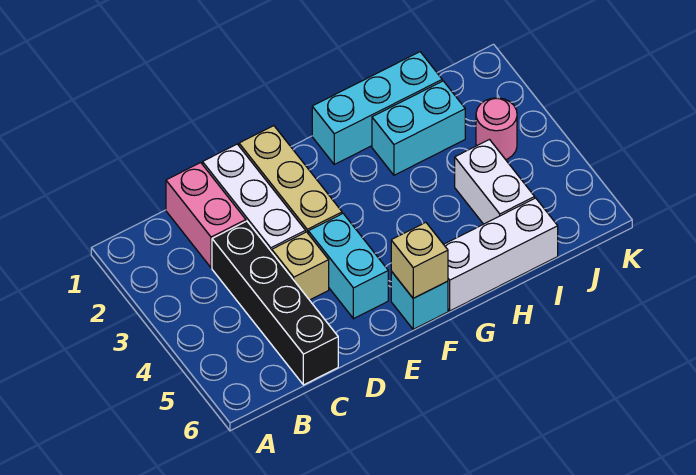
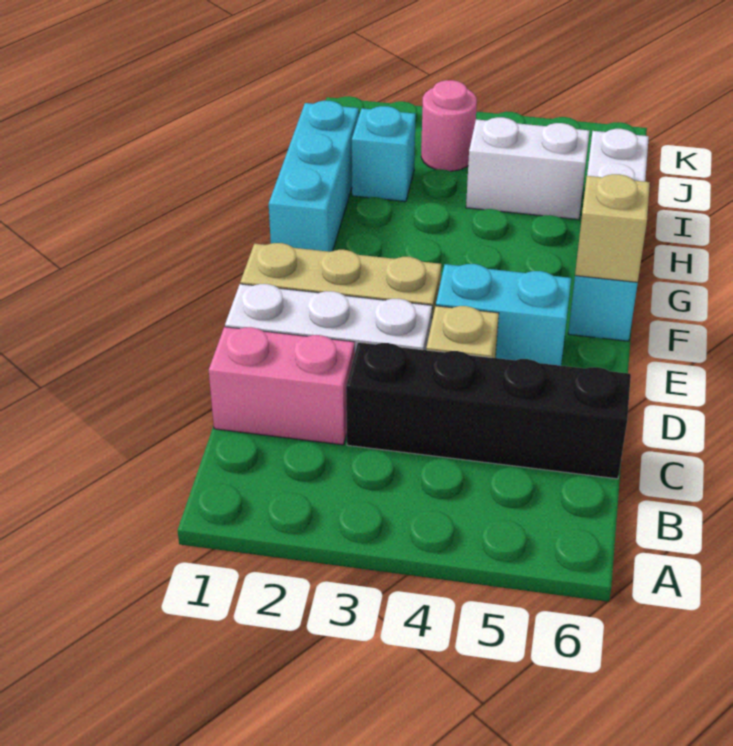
cyan 1x2 brick [372,81,465,175] -> cyan 1x1 brick [352,106,416,202]

